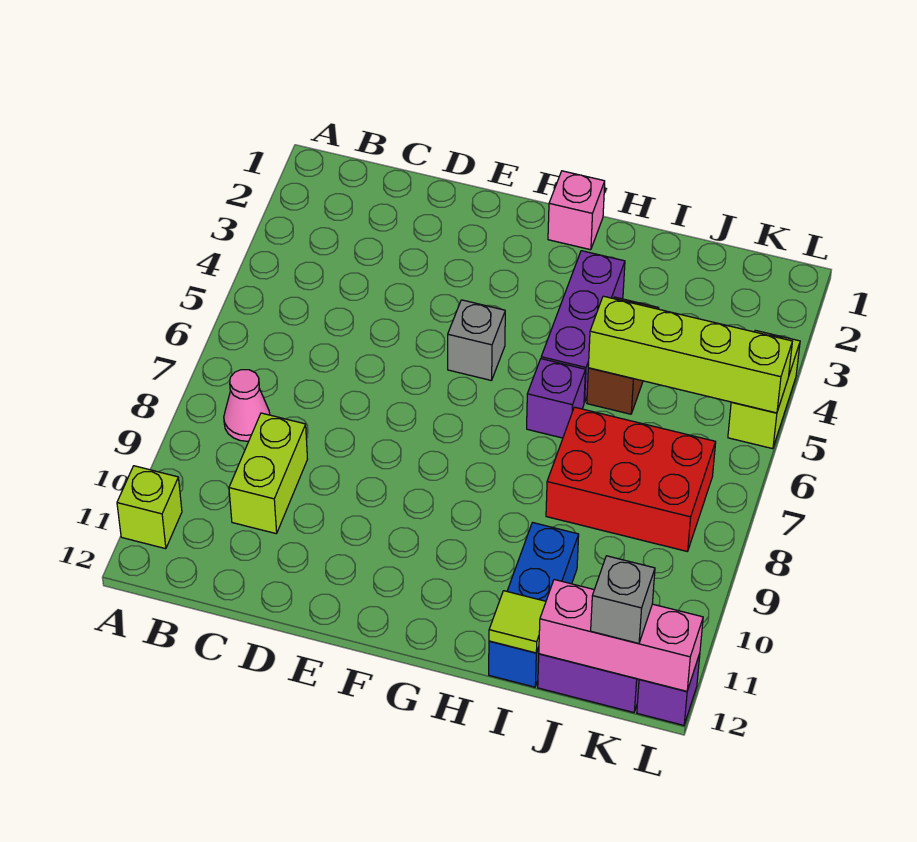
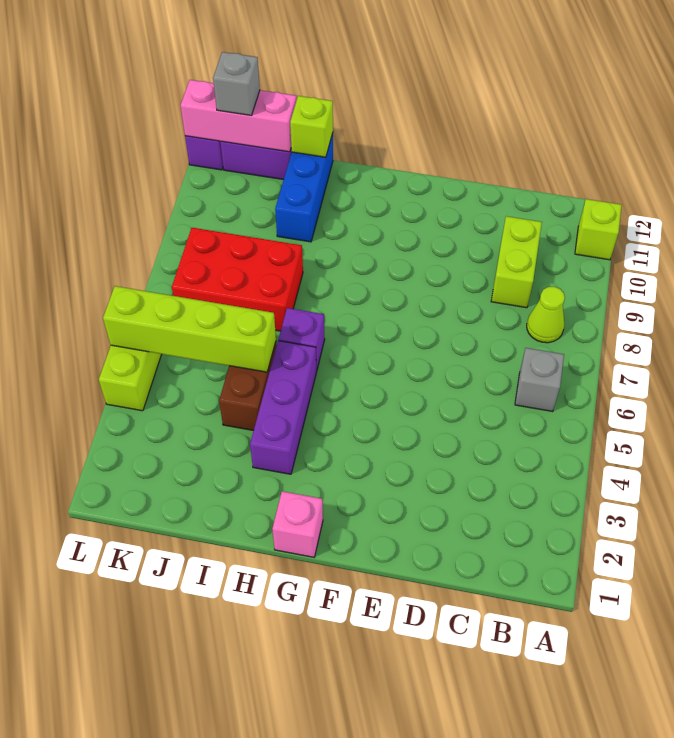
pink 1x1 cone [224,370,270,441] -> lime 1x1 cone [527,287,565,343]
grey 1x1 brick [448,300,505,381] -> grey 1x1 brick moved to [515,348,564,412]
lime 1x1 tile [489,591,546,653] -> lime 1x1 brick [290,96,333,157]

